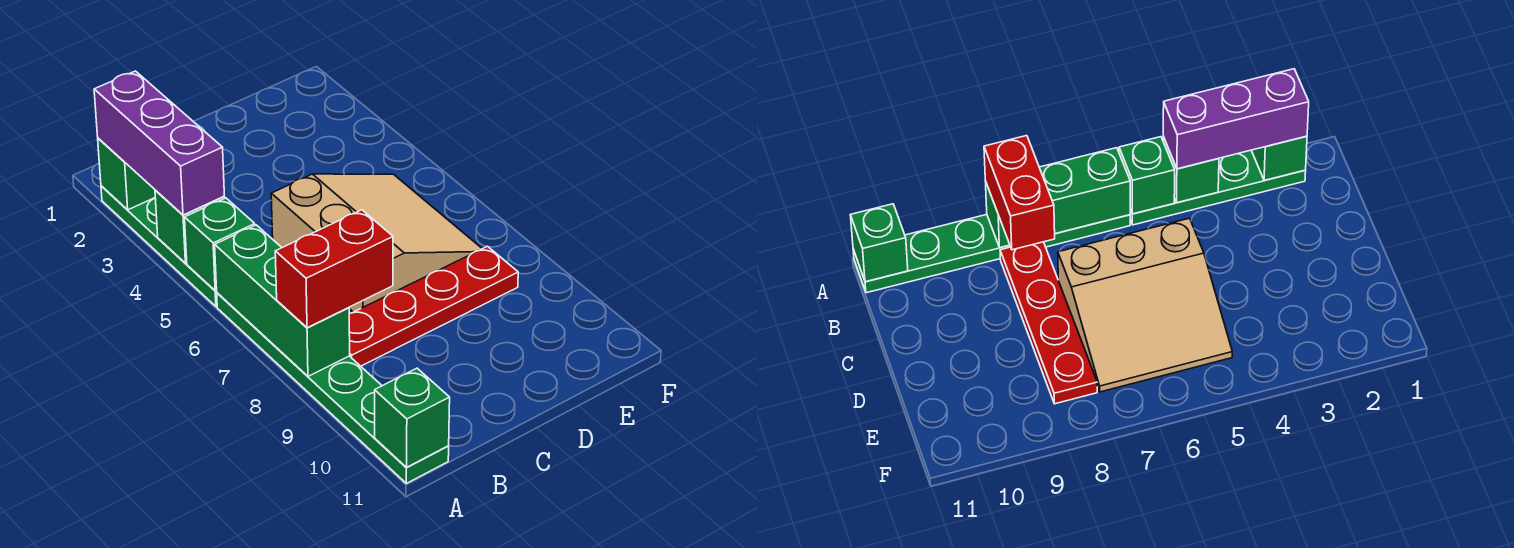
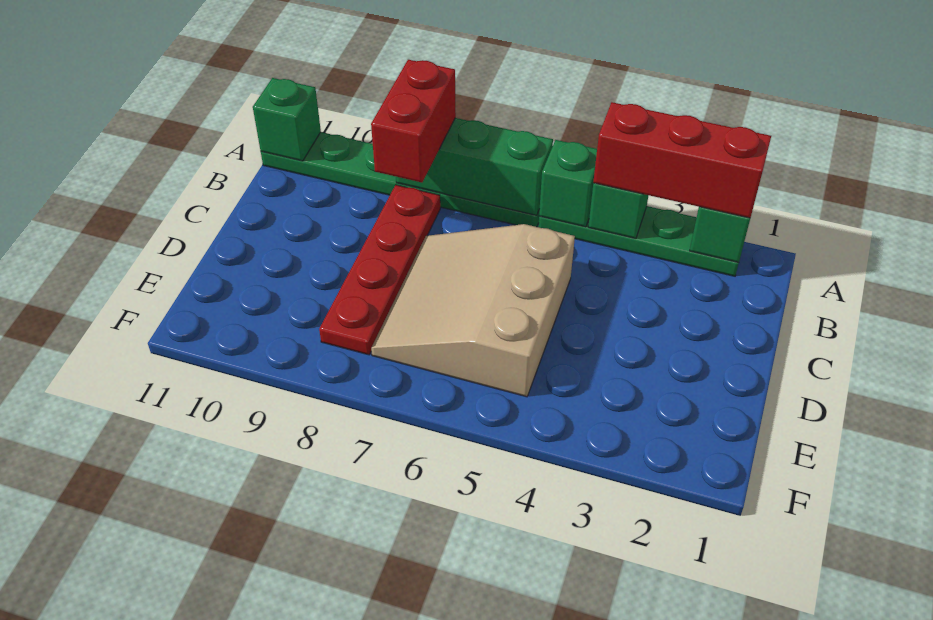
purple 1x3 brick [94,71,224,215] -> red 1x3 brick [593,102,771,218]
tan 3x3 slope [271,174,482,312] -> tan 3x3 slope turned to [371,224,575,397]

